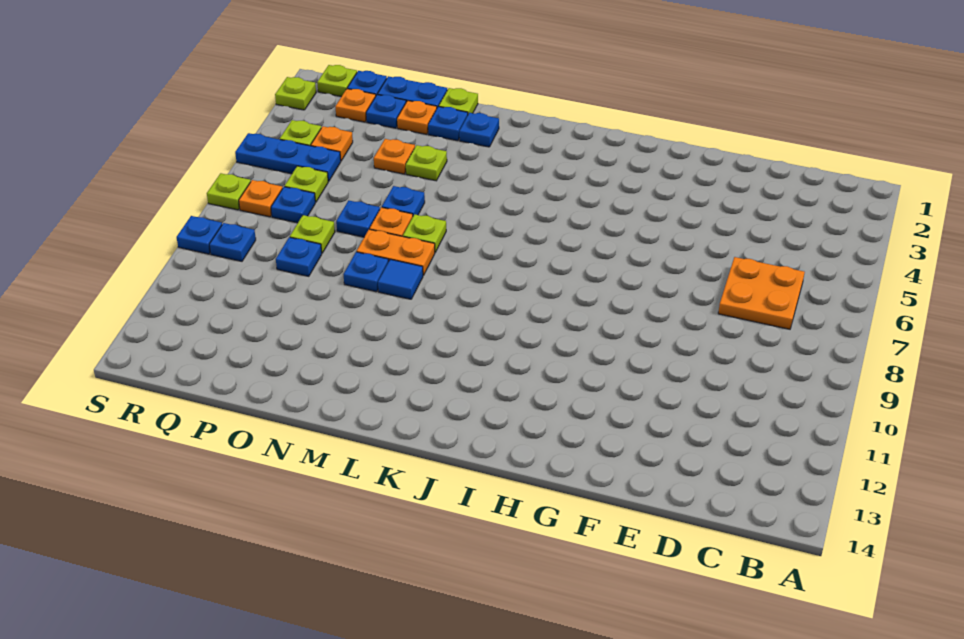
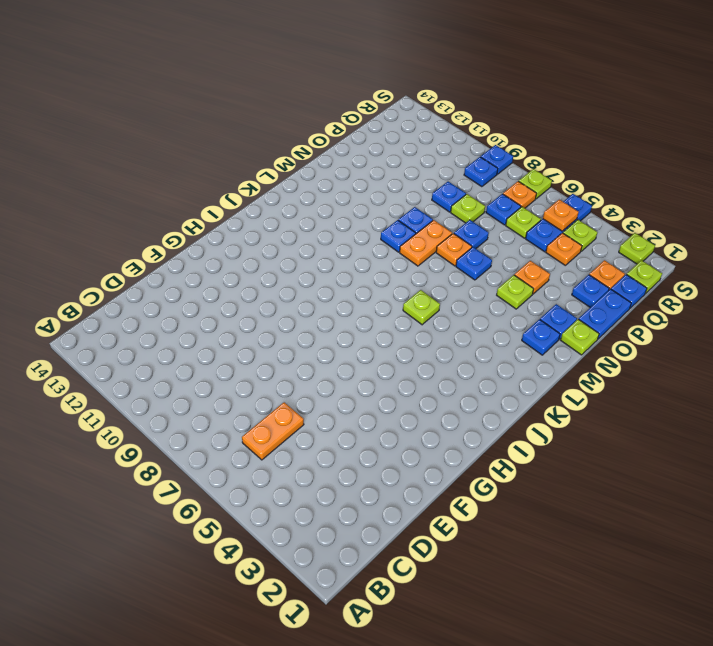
orange 2x2 plate [718,257,805,329] -> orange 1x2 plate [242,402,304,460]
lime 1x1 plate [403,214,446,252] -> lime 1x1 plate moved to [403,290,440,325]
blue 1x1 tile [378,259,423,299] -> blue 1x1 plate [381,220,416,252]
orange 1x1 plate [397,101,437,134] -> orange 1x1 plate moved to [543,200,579,231]

